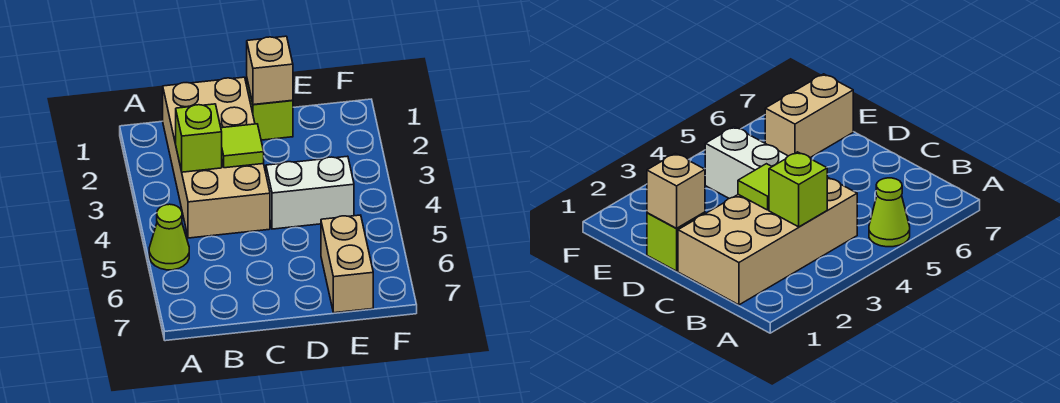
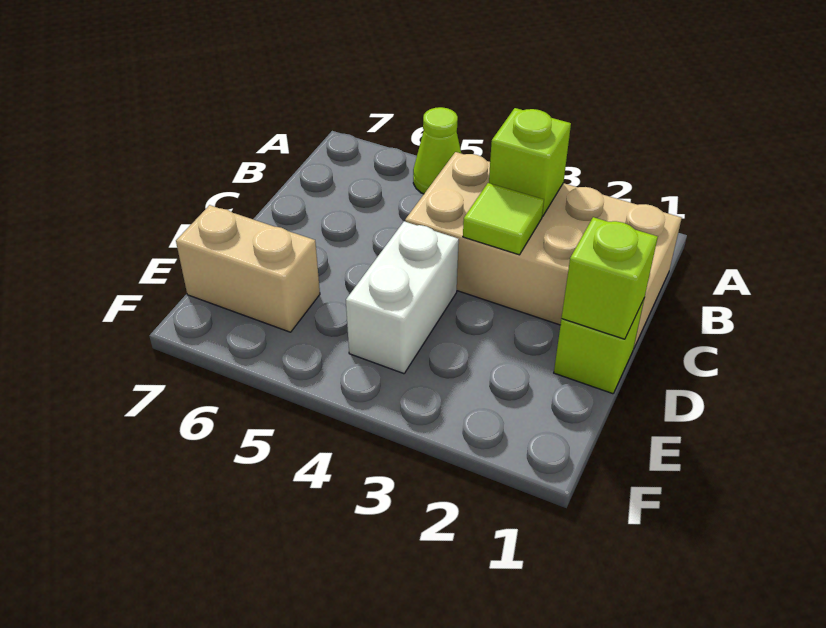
tan 1x1 brick [247,36,293,105] -> lime 1x1 brick [562,217,658,339]

